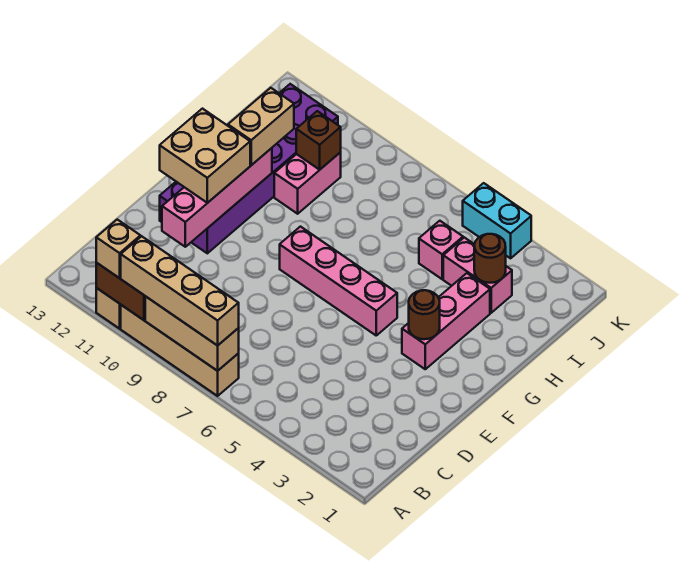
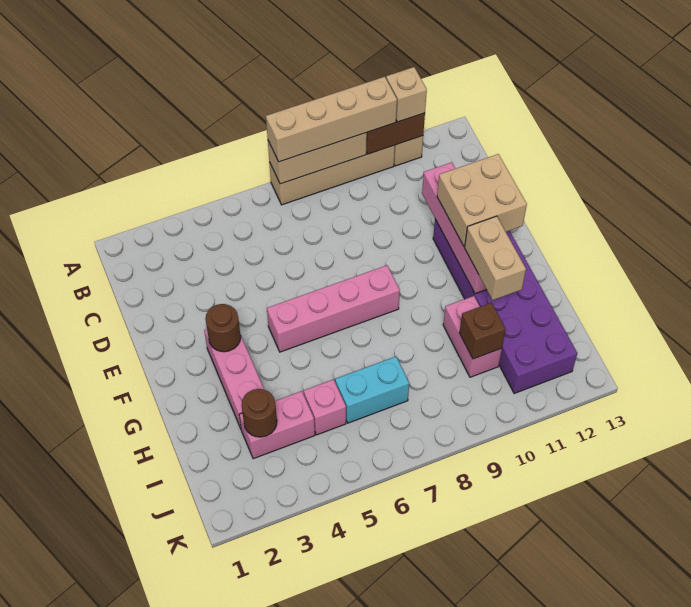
cyan 1x2 brick [463,183,531,258] -> cyan 1x2 brick moved to [335,357,409,423]

